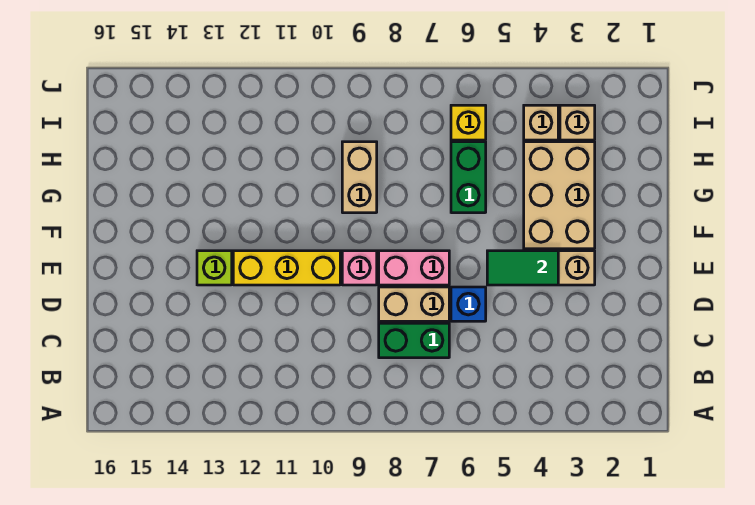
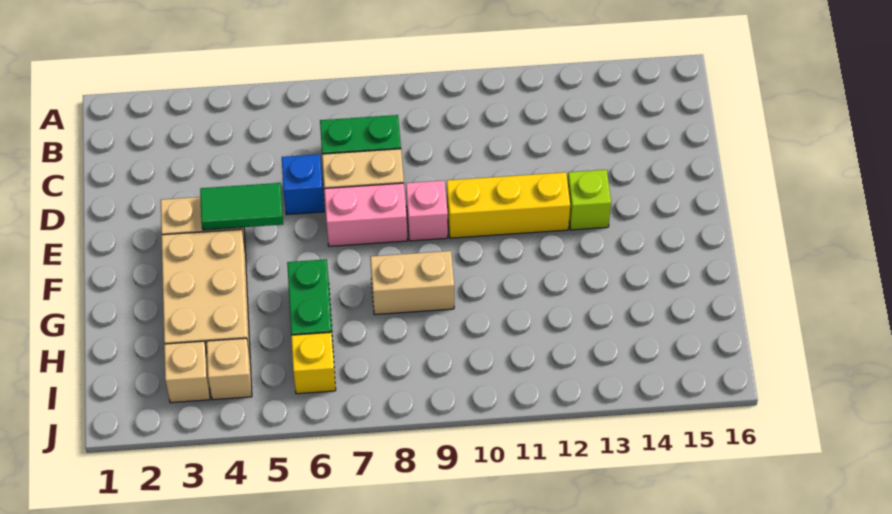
tan 1x2 brick [342,142,377,213] -> tan 1x2 brick turned to [370,251,454,315]

